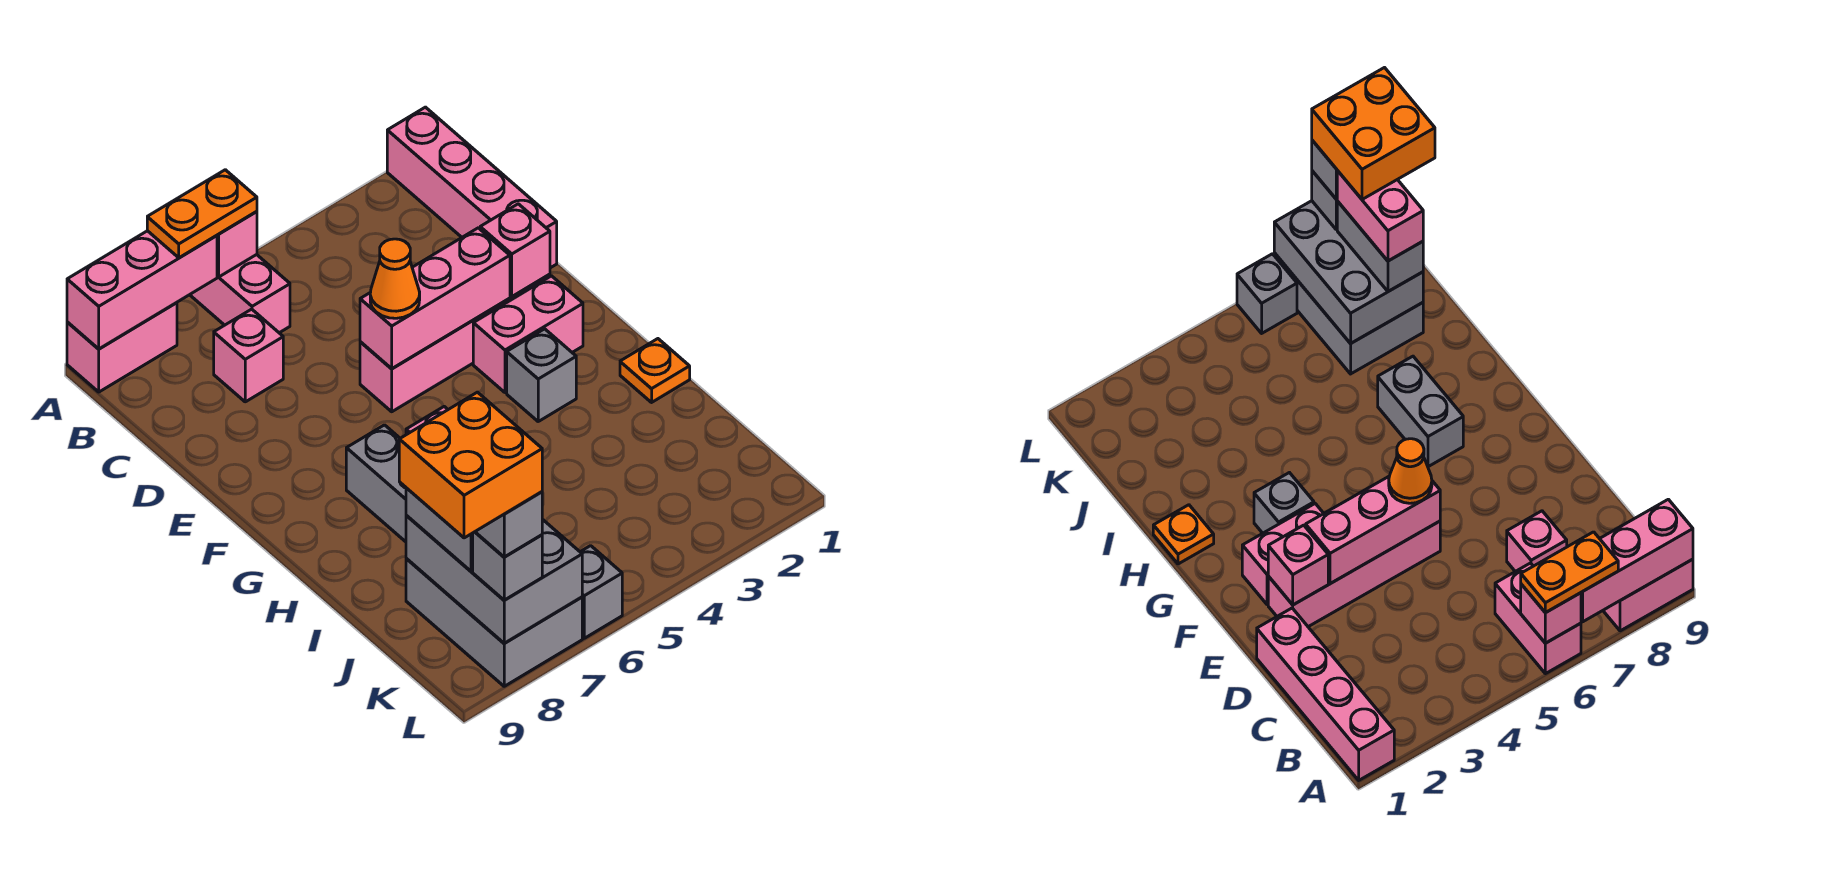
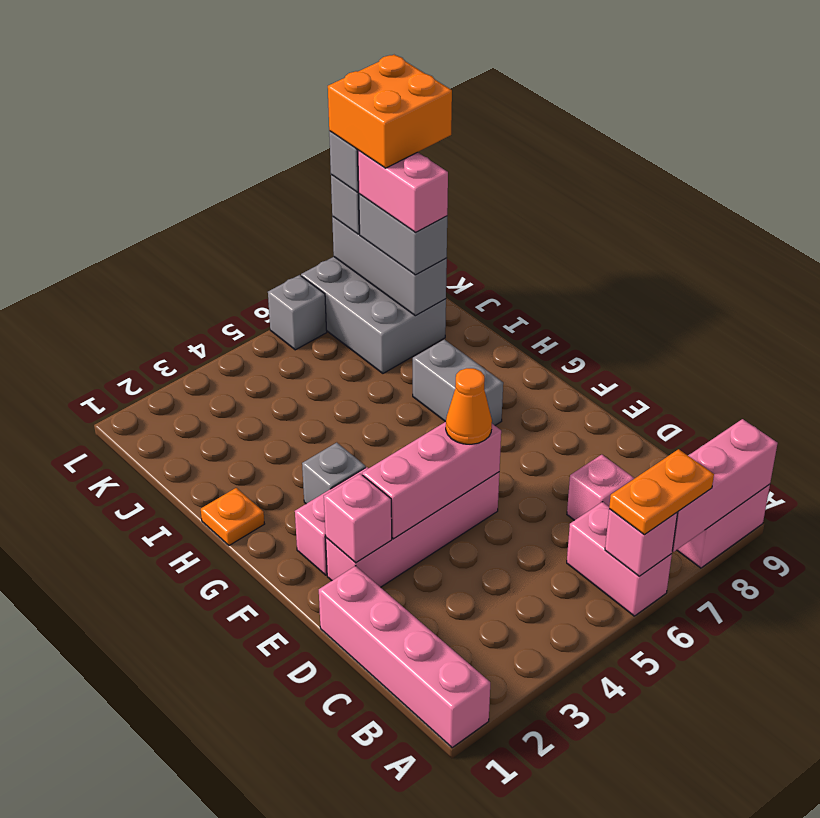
grey 2x3 brick [406,516,582,643] -> grey 1x3 brick [332,217,447,316]

